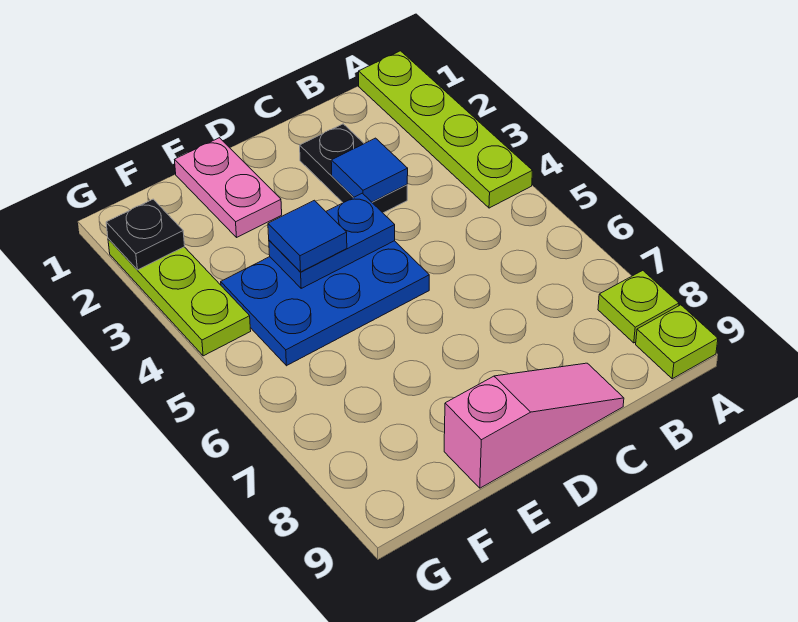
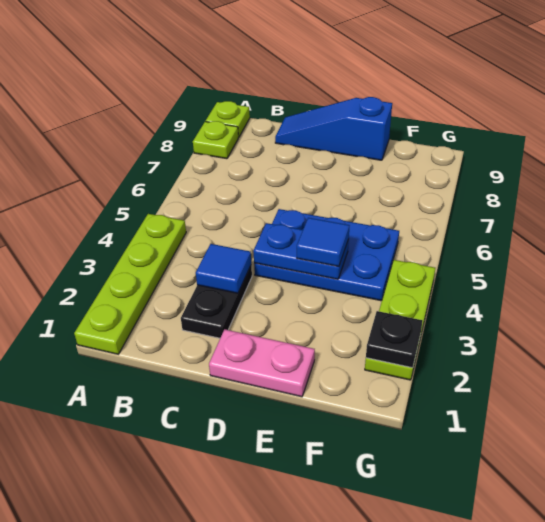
pink 1x3 slope [444,363,624,488] -> blue 1x3 slope [275,97,392,160]
pink 1x2 plate [175,138,282,237] -> pink 1x2 plate turned to [209,329,315,397]

